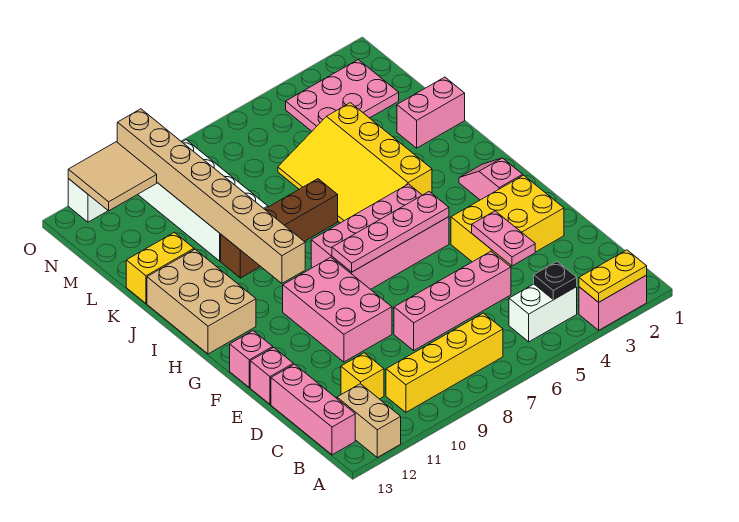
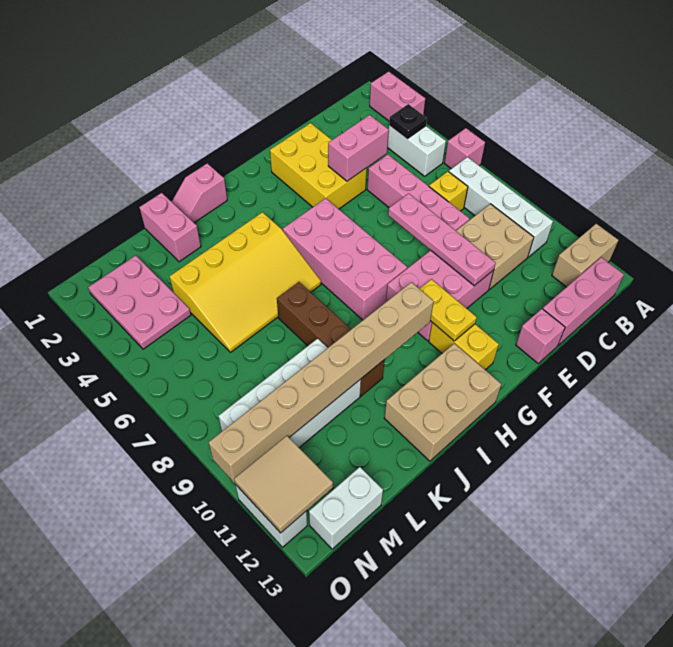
yellow 1x2 plate [579,250,647,302] -> yellow 1x2 plate moved to [420,279,477,341]
yellow 1x4 brick [386,313,503,412] -> white 1x4 brick [449,157,553,257]
none -> tan 2x2 brick [456,204,534,289]
yellow 1x1 brick [341,353,384,399] -> yellow 1x1 brick moved to [429,172,468,211]
pink 1x2 plate [472,211,535,266] -> pink 1x2 brick [328,115,389,181]
pink 1x1 brick [230,331,273,388] -> pink 1x1 brick moved to [444,128,485,169]
pink 1x2 slope [459,158,523,200] -> pink 1x2 slope moved to [172,163,227,223]
pink 1x4 plate [332,192,449,272] -> pink 1x4 plate moved to [388,194,496,286]
yellow 1x2 brick [126,232,194,304] -> yellow 1x2 brick moved to [429,323,499,370]
none -> white 1x2 brick [309,467,383,549]

